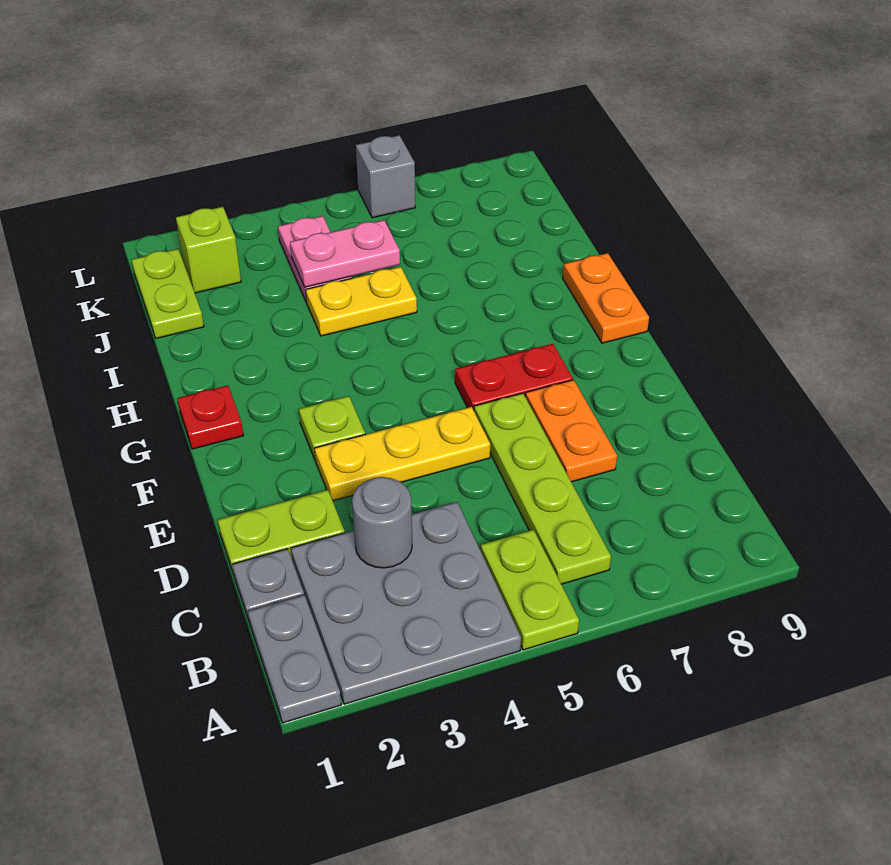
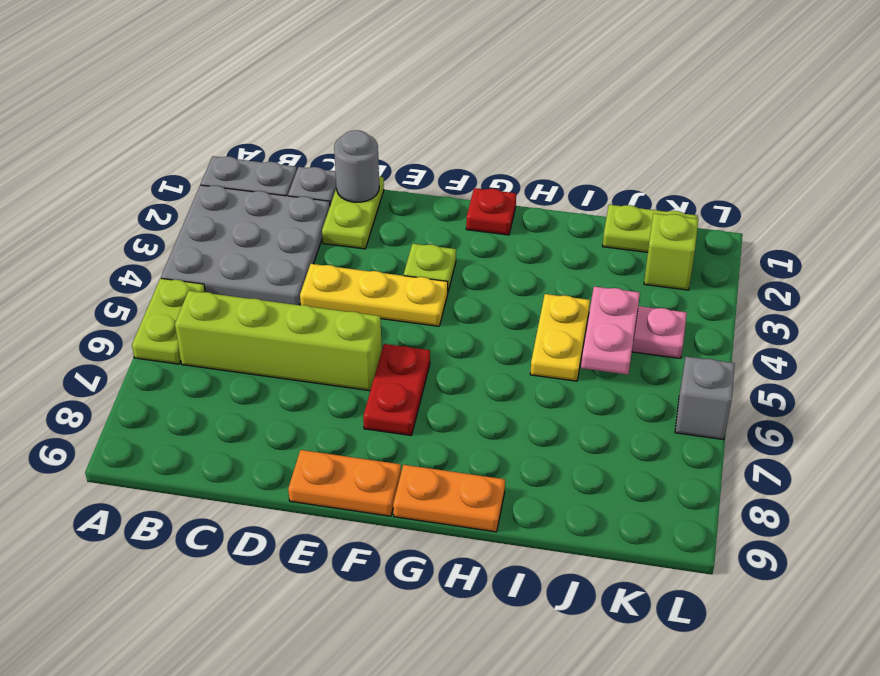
lime 1x2 plate [480,530,579,650] -> lime 1x2 plate turned to [132,278,205,364]
lime 1x4 plate [474,393,611,584] -> lime 1x4 brick [175,291,382,391]
grey 1x1 round brick [352,477,412,568] -> grey 1x1 round brick moved to [334,130,379,202]
orange 1x2 plate [525,380,617,482] -> orange 1x2 plate moved to [288,450,401,516]
yellow 1x3 plate [314,407,490,501] -> yellow 1x3 plate turned to [300,264,448,326]

